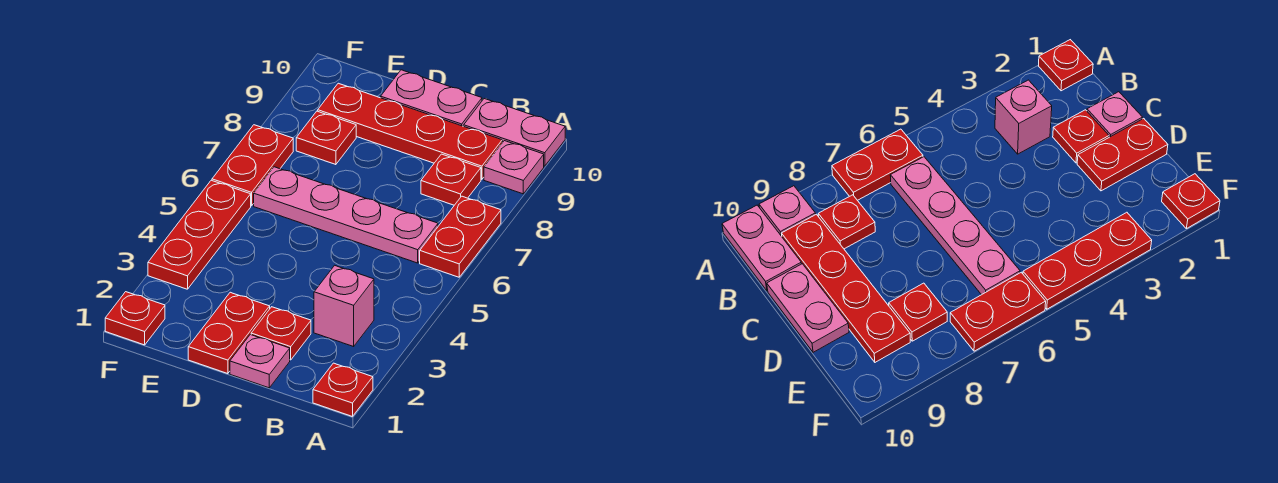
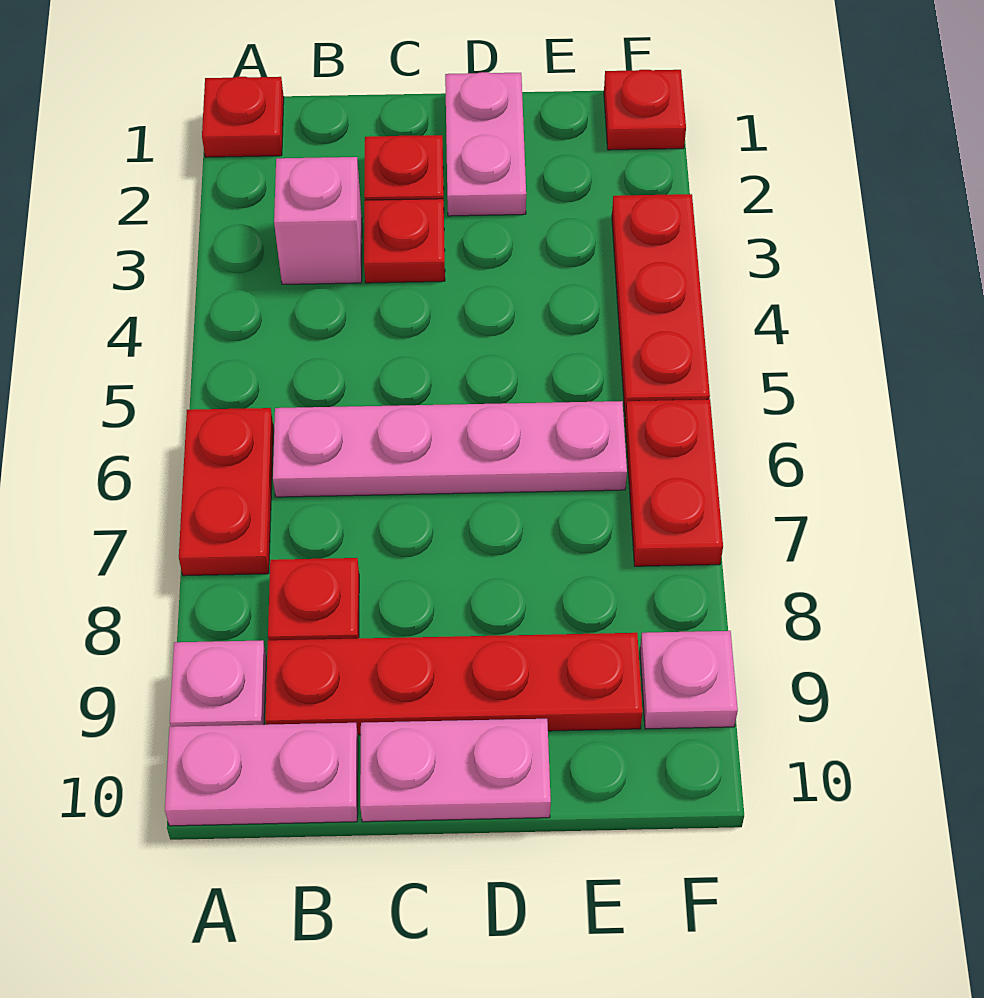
pink 1x1 plate [230,335,290,388] -> pink 1x1 plate moved to [640,631,738,729]
red 1x2 plate [188,292,270,374] -> pink 1x2 plate [445,72,526,216]
red 1x1 plate [296,111,356,165] -> red 1x1 plate moved to [364,199,445,283]

